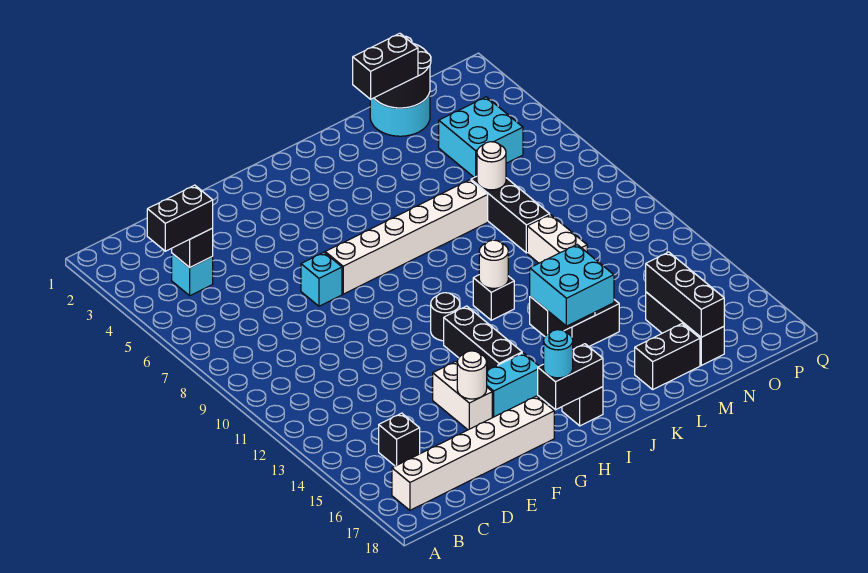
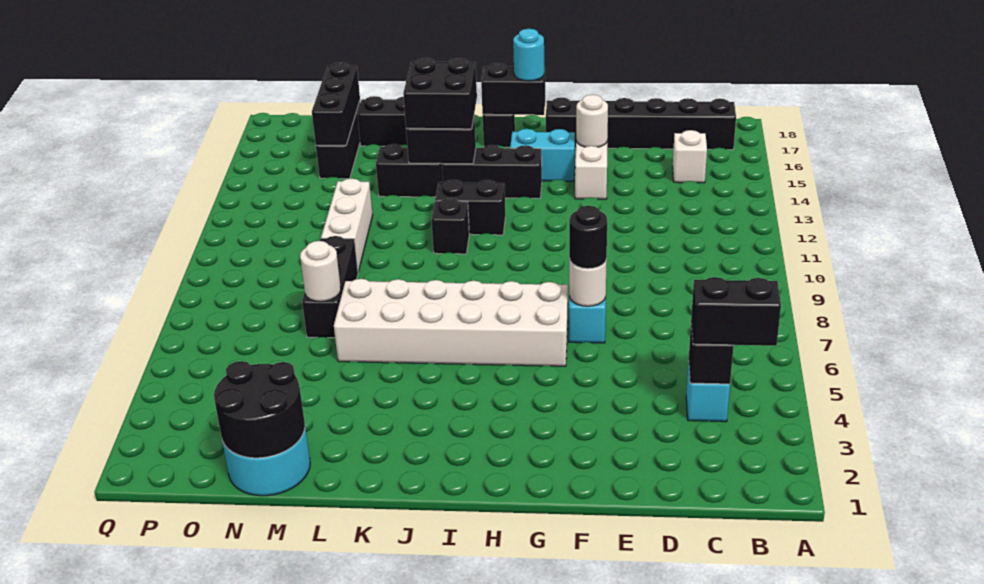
white 1x6 brick [392,396,554,510] -> black 1x6 brick [546,98,736,150]
black 1x1 brick [379,413,420,466] -> white 1x1 brick [673,130,707,183]
white 1x6 brick [325,180,488,294] -> white 2x6 brick [334,279,568,366]
black 1x1 round brick [431,293,460,341] -> black 1x1 round brick moved to [569,206,607,269]
black 1x3 brick [444,306,522,370] -> black 1x3 brick turned to [442,145,542,198]
white 1x1 round brick [479,240,508,288] -> white 1x1 round brick moved to [569,259,607,306]
cyan 2x2 brick [530,245,614,326] -> black 2x2 brick [403,58,477,129]
black 1x2 brick [353,33,418,100] -> black 1x2 brick moved to [435,180,505,235]
white 1x2 brick [527,215,587,263] -> white 1x3 brick [321,179,373,272]
cyan 2x2 brick [439,97,523,177] -> none

